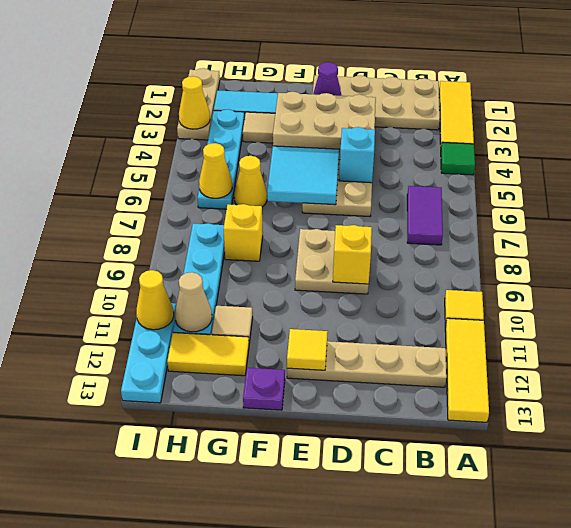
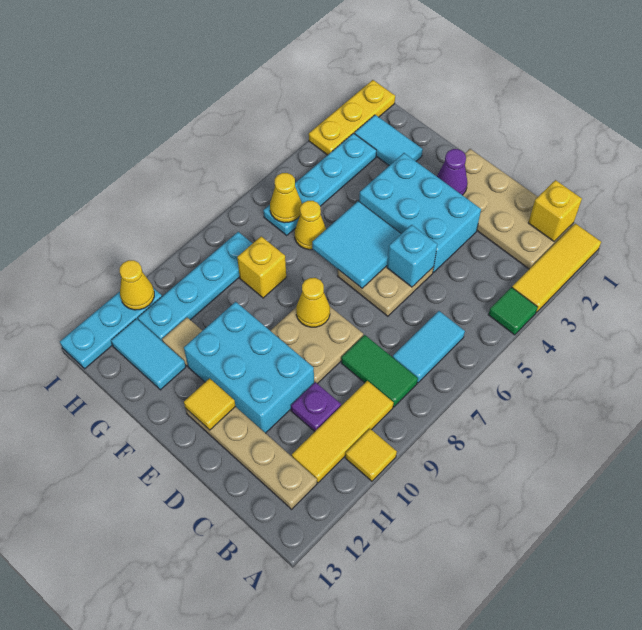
yellow 1x3 tile [445,318,489,422] -> yellow 1x3 tile moved to [292,381,393,483]
purple 1x2 tile [407,186,443,245] -> cyan 1x2 tile [393,311,465,383]
none -> green 1x2 tile [341,335,418,407]
tan 2x3 brick [273,92,376,160] -> cyan 2x3 brick [359,153,481,273]
yellow 1x1 brick [333,225,372,284] -> yellow 1x1 brick moved to [528,180,582,241]
none -> cyan 2x3 brick [184,302,314,433]
purple 1x1 plate [243,368,285,410] -> purple 1x1 plate moved to [291,382,341,432]
tan 1x1 tile [243,112,275,143] -> none
yellow 1x2 tile [167,333,249,376] -> cyan 1x2 tile [111,319,186,390]
tan 1x1 cone [175,272,212,332] -> none
tan 1x3 plate [177,68,220,140] -> yellow 1x3 plate [309,80,395,155]
yellow 1x1 cone [179,76,210,129] -> yellow 1x1 cone moved to [296,278,330,327]

